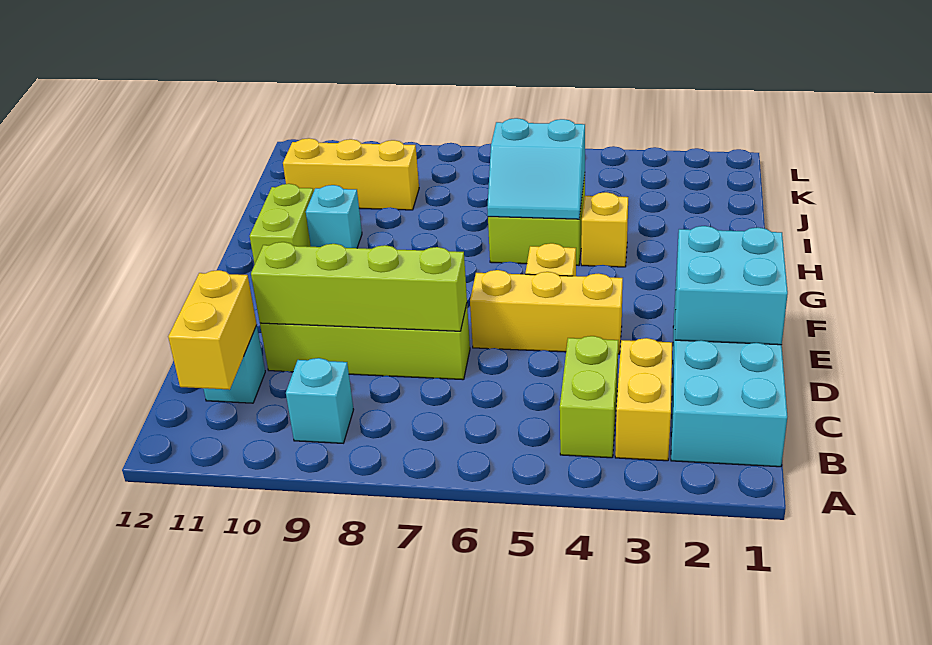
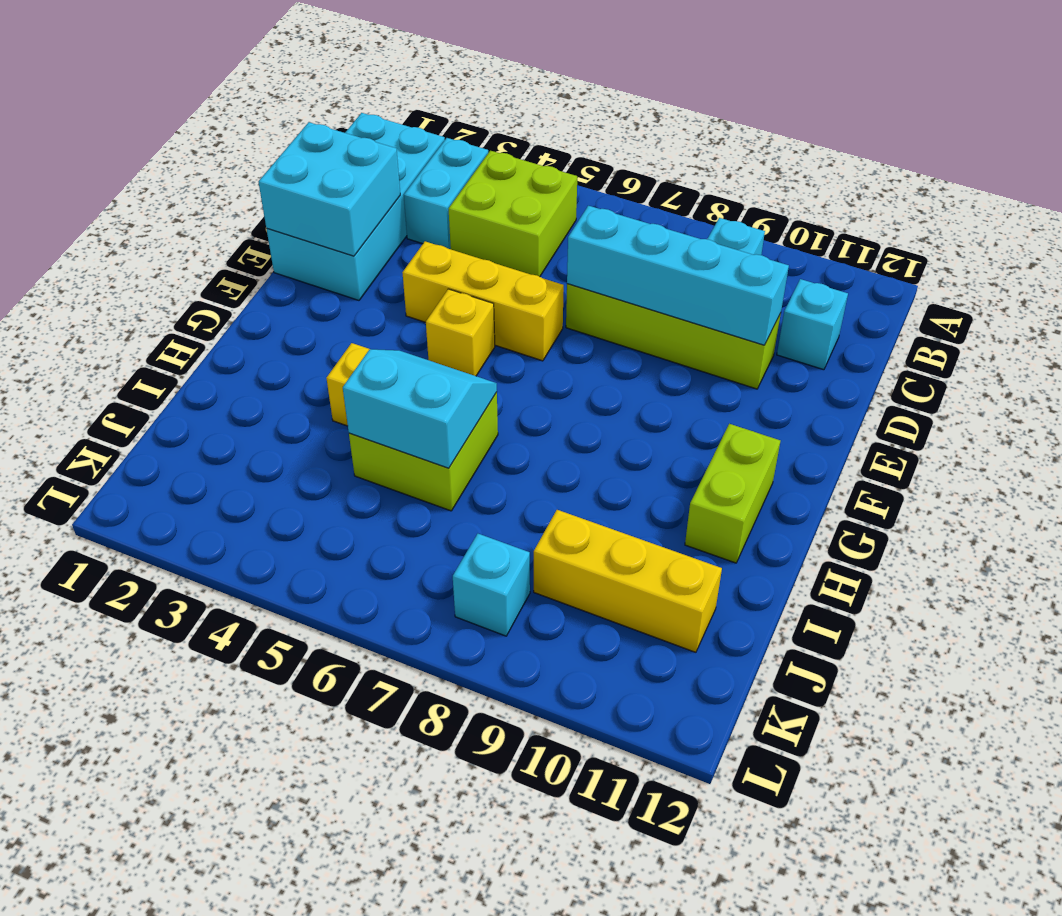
yellow 1x2 brick [615,338,672,461] -> cyan 1x2 brick [404,138,488,249]
lime 1x2 brick [560,336,618,458] -> lime 2x2 brick [449,151,577,277]
yellow 1x2 brick [168,270,257,390] -> none
lime 1x4 brick [251,242,467,331] -> cyan 1x4 brick [567,206,789,345]
cyan 1x1 brick [306,185,362,248] -> cyan 1x1 brick moved to [453,534,530,636]

